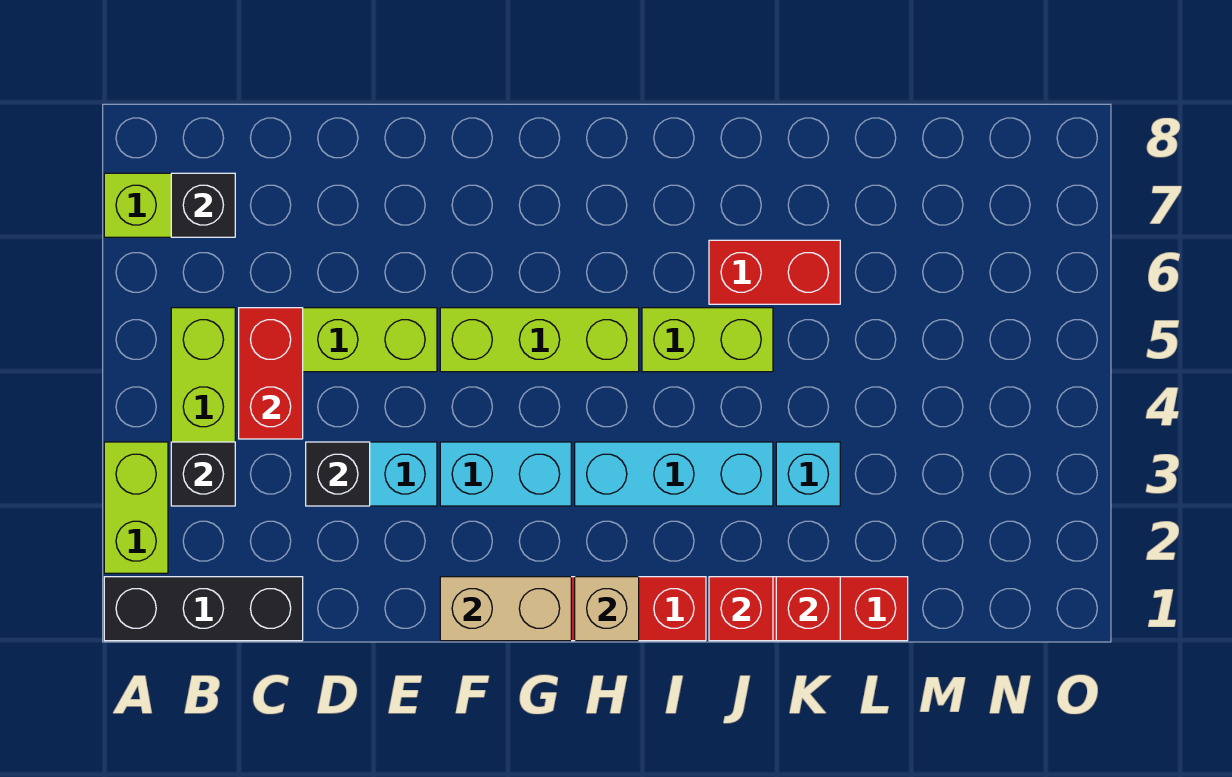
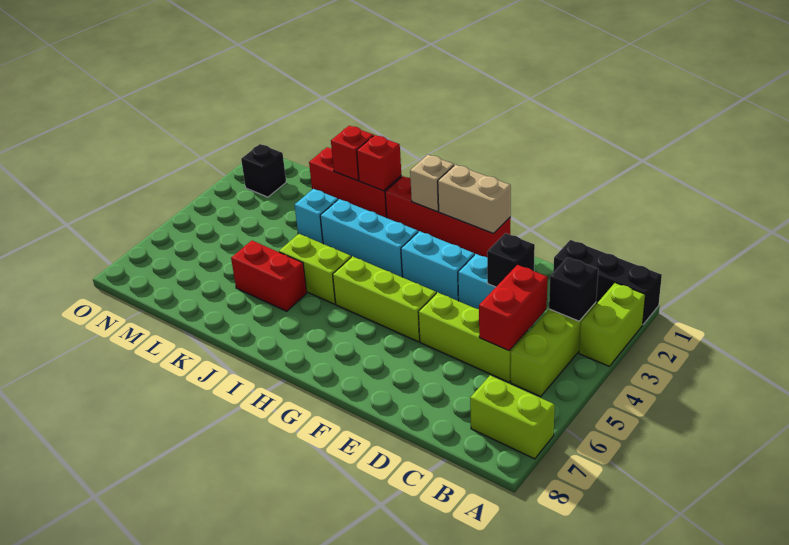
black 1x1 brick [171,173,235,237] -> black 1x1 brick moved to [241,144,286,197]

